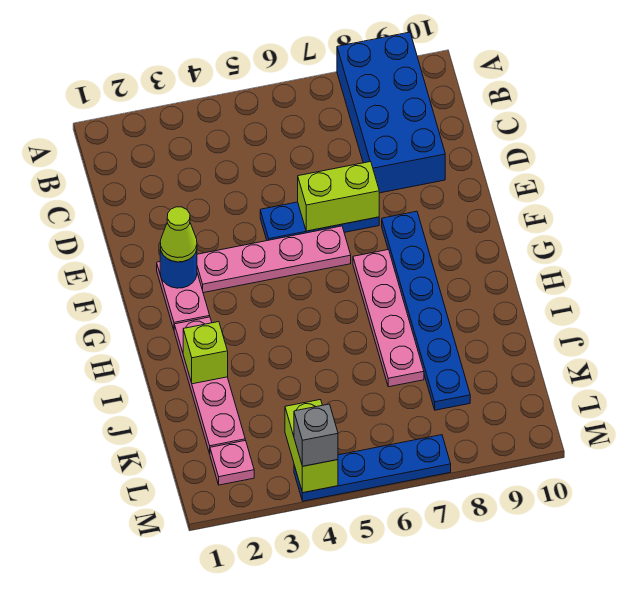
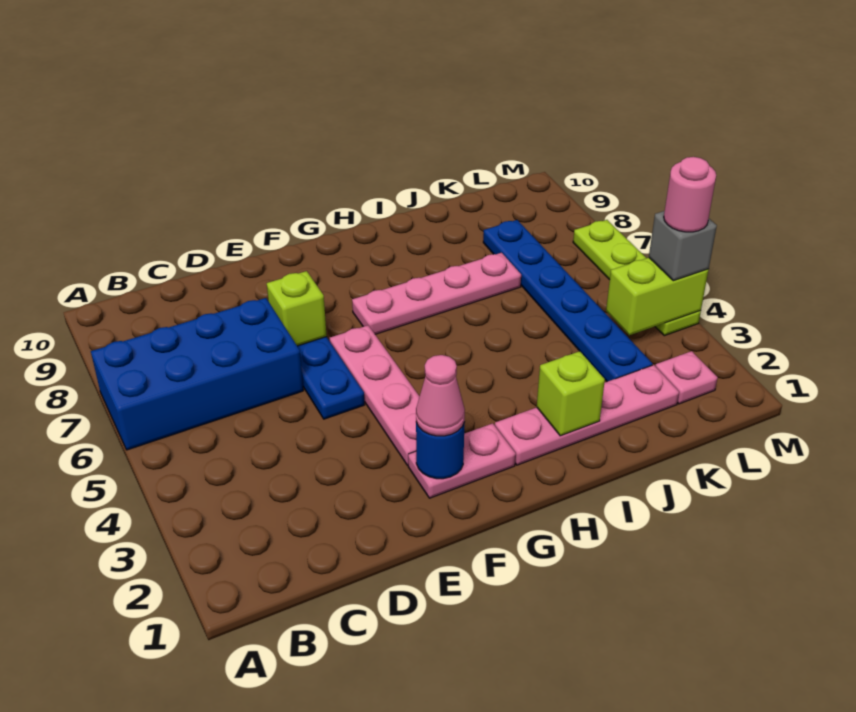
blue 2x4 brick [337,32,445,193] -> blue 2x4 brick moved to [91,298,303,450]
lime 1x2 brick [298,161,379,231] -> lime 1x1 brick [267,271,327,346]
lime 1x1 cone [160,207,197,262] -> pink 1x1 cone [416,355,465,436]
blue 1x6 plate [382,211,470,410] -> blue 1x6 plate turned to [483,220,652,382]
blue 1x4 plate [294,435,451,501] -> lime 1x4 plate [573,220,701,336]
none -> pink 1x1 round brick [664,157,716,232]

